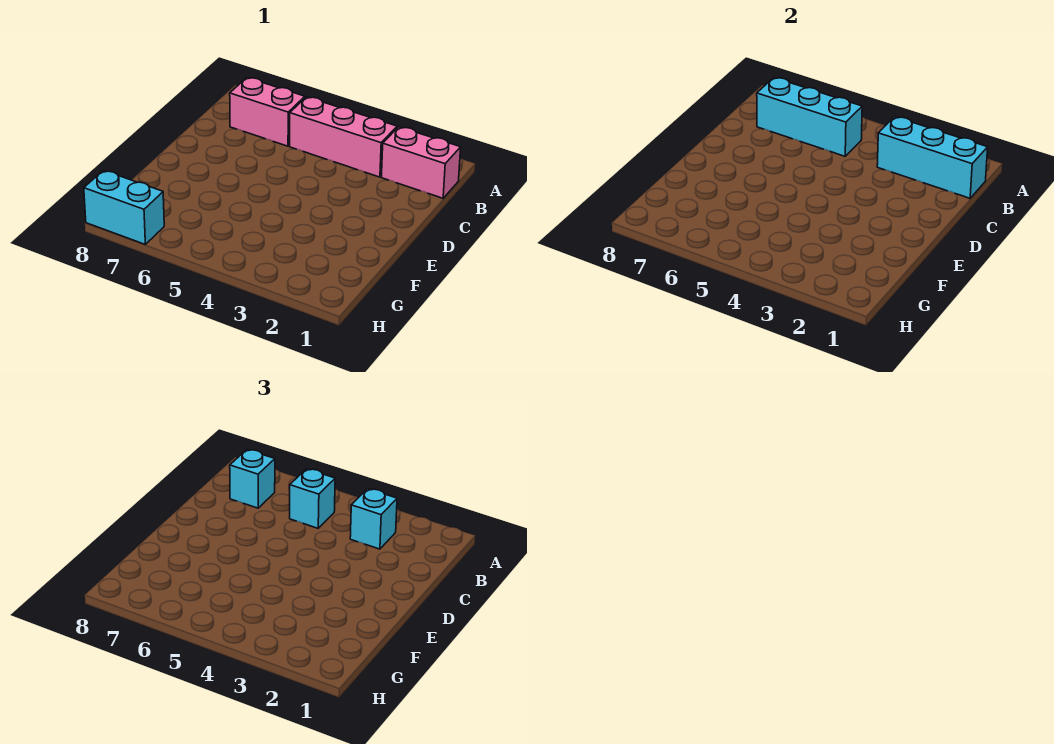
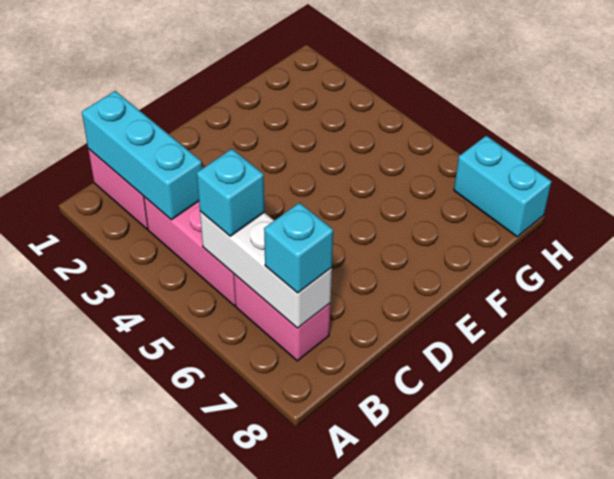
cyan 1x1 brick [350,489,397,549] -> none
cyan 1x3 brick [757,78,862,156] -> white 1x3 brick [200,211,332,328]

